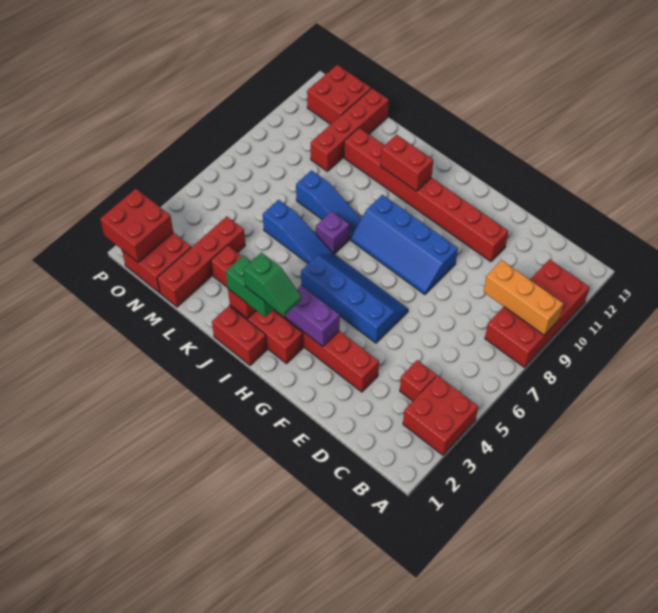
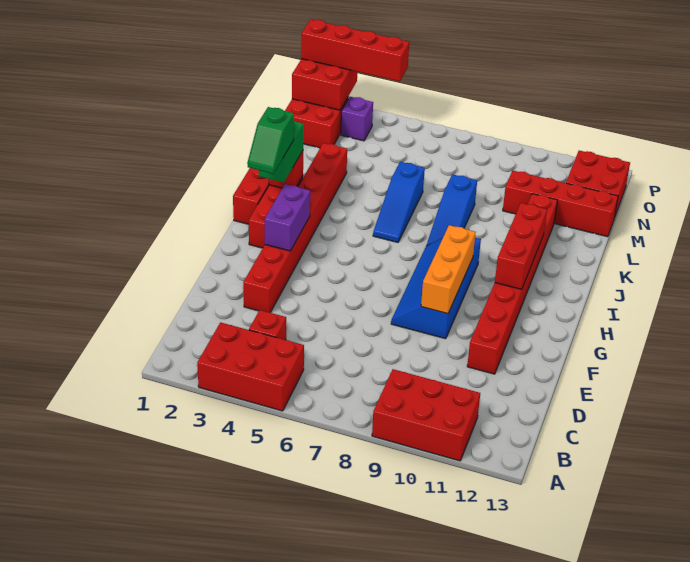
red 2x2 brick [403,376,478,455] -> red 2x3 brick [197,322,304,411]
red 2x4 brick [485,259,589,367] -> red 2x3 brick [372,369,480,461]
orange 1x3 brick [484,260,564,335] -> orange 1x3 brick moved to [421,225,476,314]
blue 2x4 slope [301,253,408,343] -> none
red 1x2 brick [381,135,433,191] -> red 1x3 brick [495,203,547,289]
purple 1x1 brick [316,211,349,254] -> purple 1x1 brick moved to [341,97,373,141]
red 1x4 brick [157,216,245,307] -> red 1x4 brick moved to [301,19,409,81]

